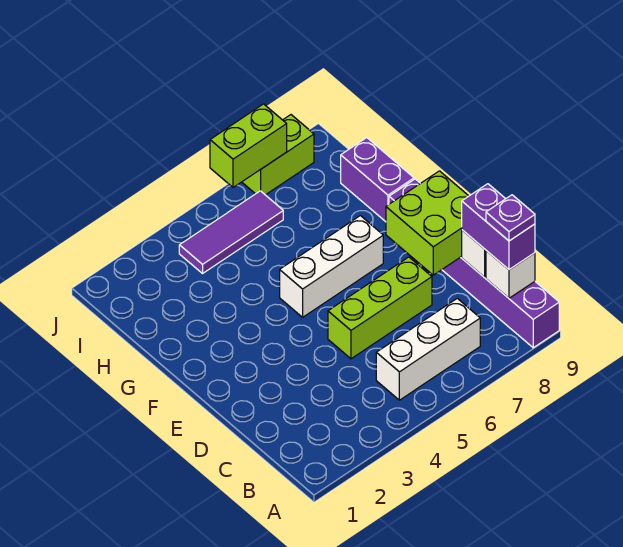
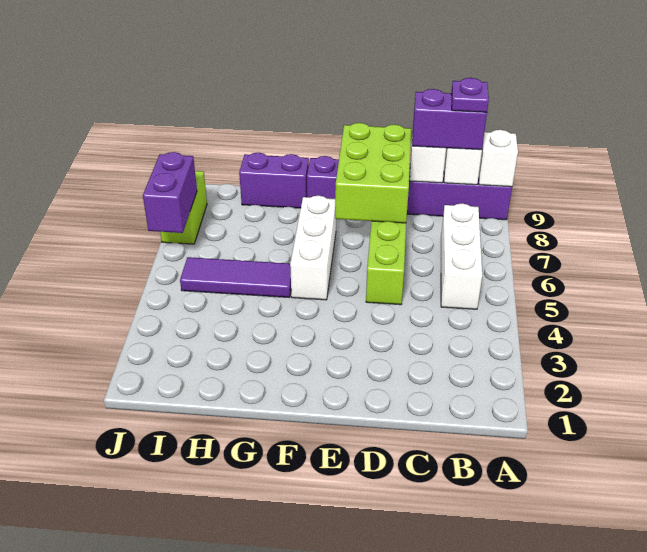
none -> white 1x1 brick [479,130,518,187]
lime 2x2 brick [386,171,468,275] -> lime 2x3 brick [335,123,411,223]
purple 1x3 tile [179,191,283,273] -> purple 1x3 tile turned to [180,257,291,297]
lime 1x2 brick [210,104,287,187] -> purple 1x2 brick [143,152,197,233]

